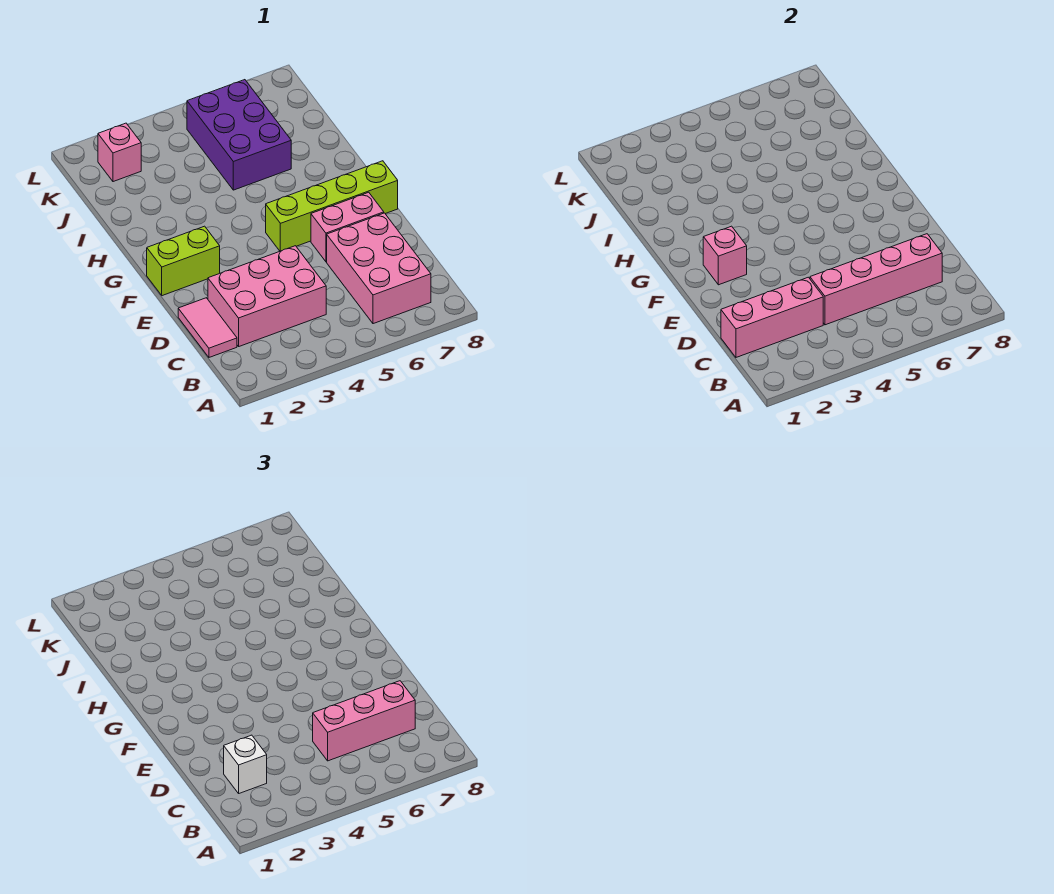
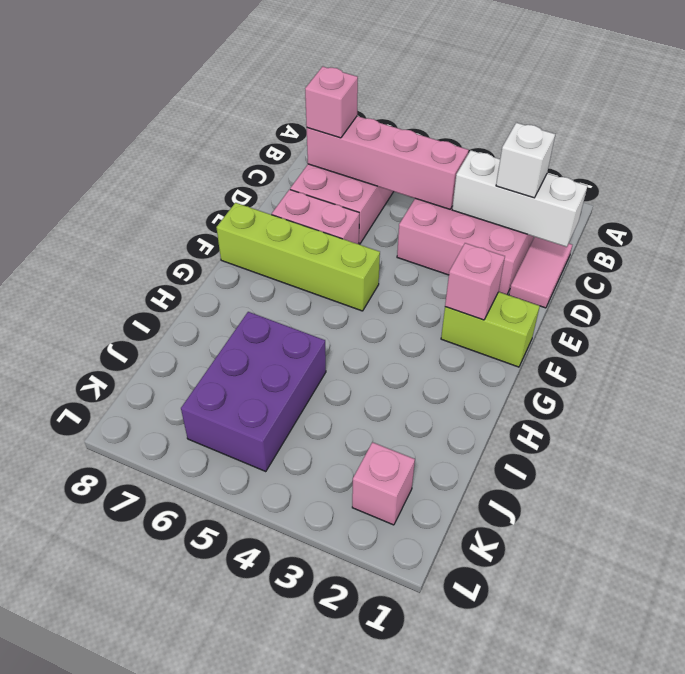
pink 1x3 brick [721,277,823,357] -> white 1x3 brick [452,151,587,247]
pink 1x3 brick [313,681,415,761] -> pink 1x1 brick [305,66,358,138]

